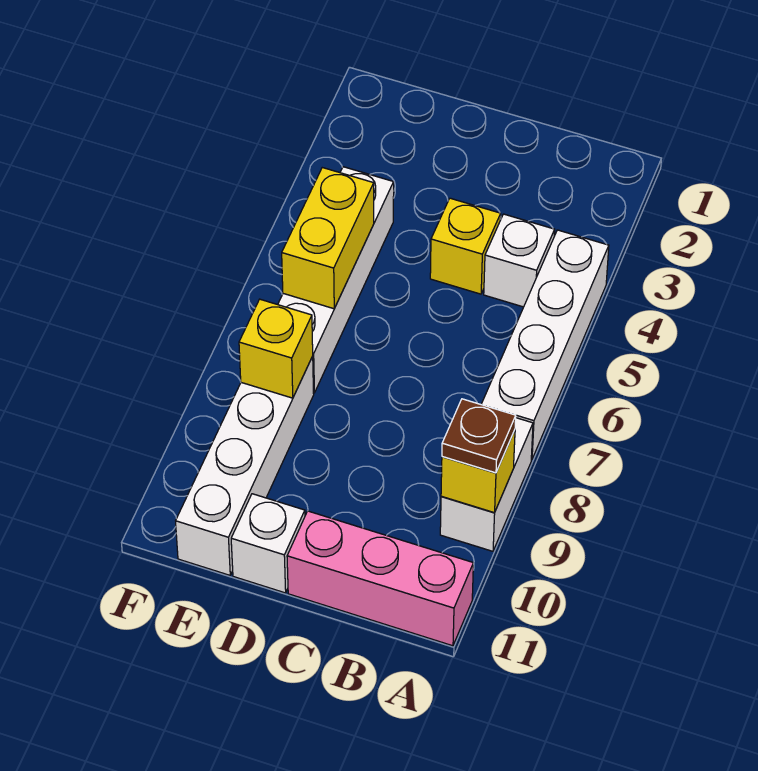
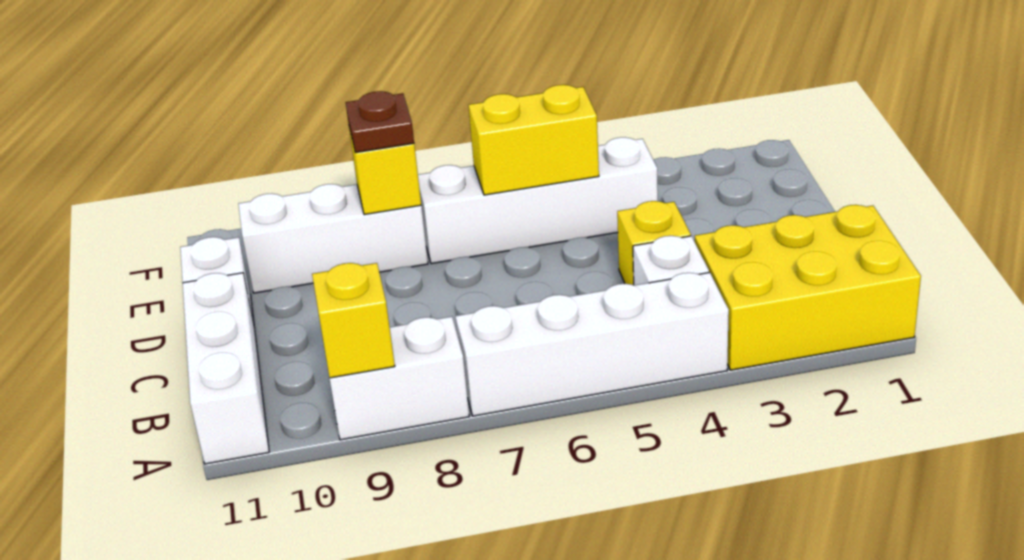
none -> yellow 2x3 brick [695,205,921,370]
brown 1x1 plate [442,399,516,473] -> brown 1x1 plate moved to [346,91,414,153]
pink 1x3 brick [287,511,473,646] -> white 1x3 brick [183,273,269,464]
white 1x4 brick [176,357,314,575] -> white 1x3 brick [238,184,428,293]

